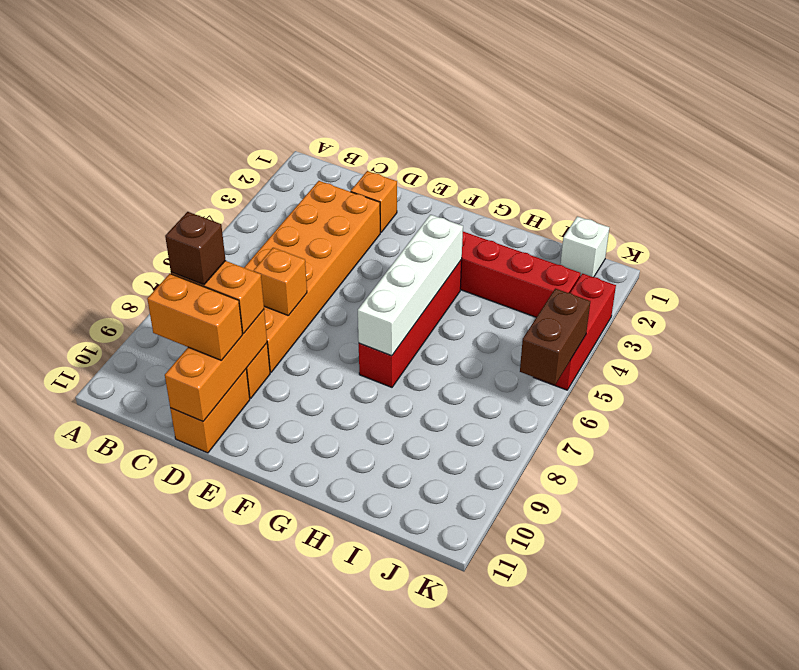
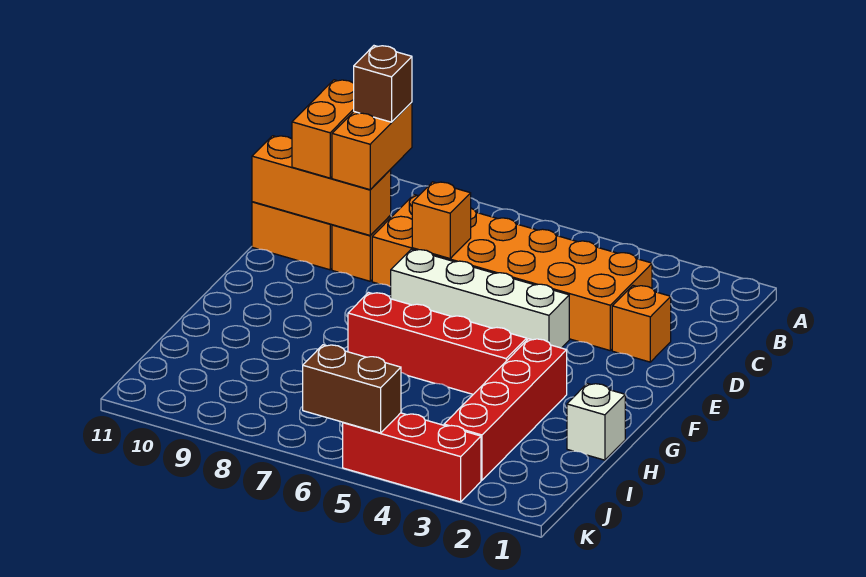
white 1x4 brick [358,215,463,356] -> white 1x4 brick moved to [391,249,569,348]
white 1x1 brick [560,216,609,277] -> white 1x1 brick moved to [567,383,625,460]

